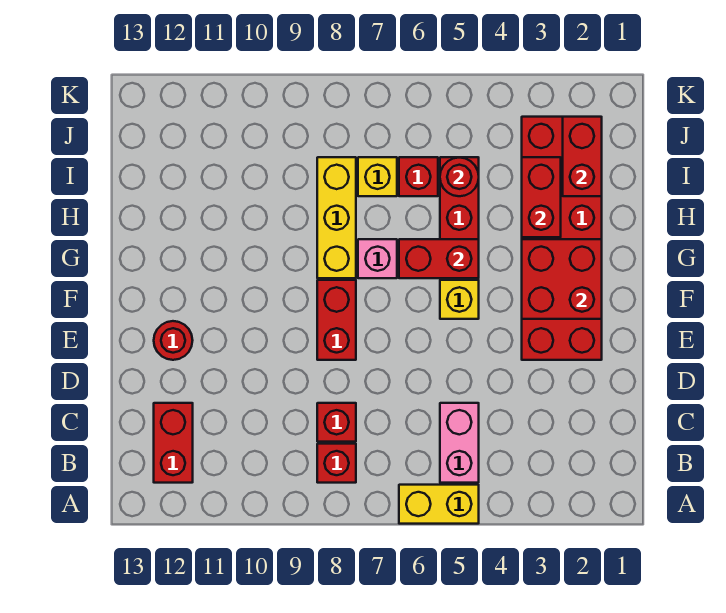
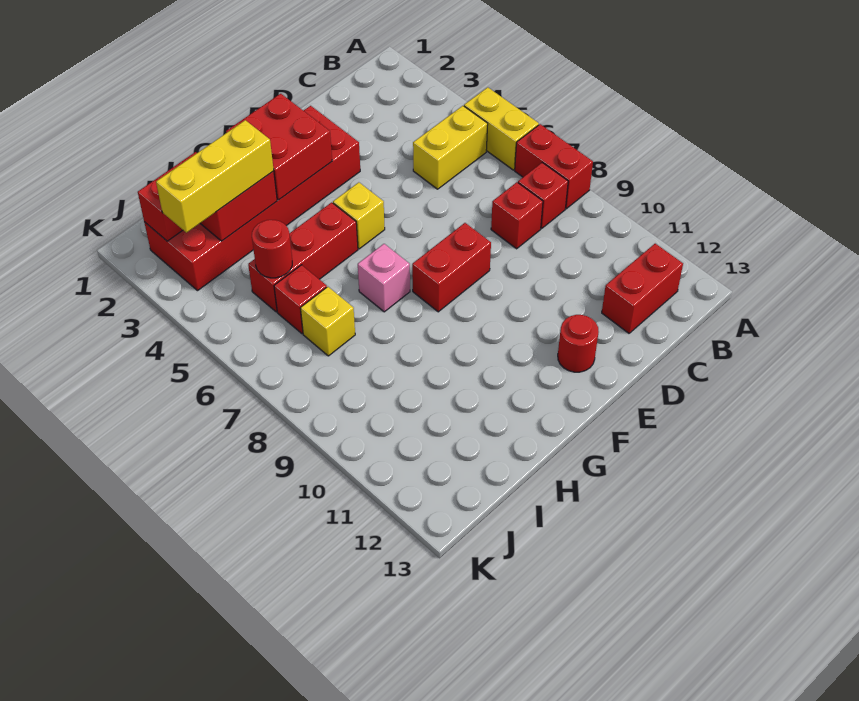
pink 1x2 brick [440,403,479,483] -> yellow 1x2 brick [413,106,488,189]
red 1x2 brick [399,239,479,278] -> red 1x2 brick moved to [515,124,593,209]
yellow 1x3 brick [317,157,356,278] -> yellow 1x3 brick moved to [156,120,274,233]

